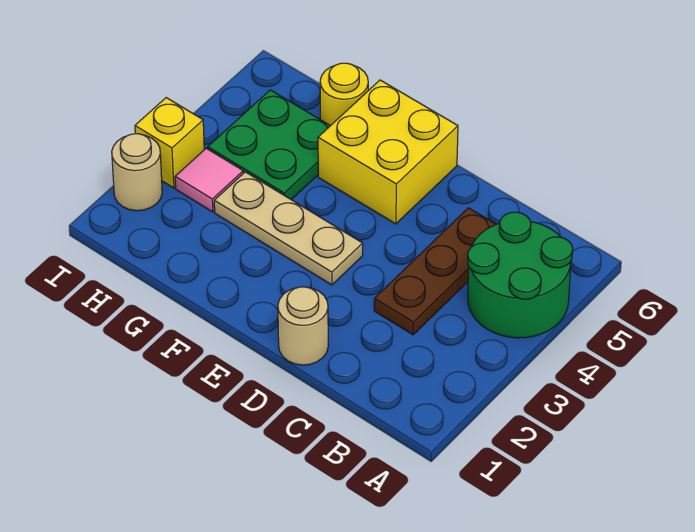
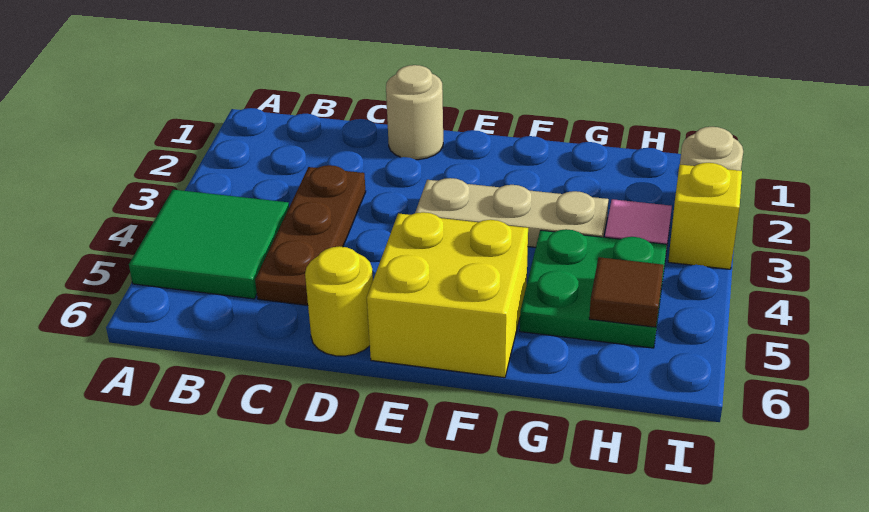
green 2x2 round brick [468,212,573,338] -> green 2x2 tile [129,190,289,299]
yellow 1x1 round brick [320,63,368,126] -> yellow 1x1 round brick moved to [305,246,373,356]
none -> brown 1x1 tile [589,257,664,327]

